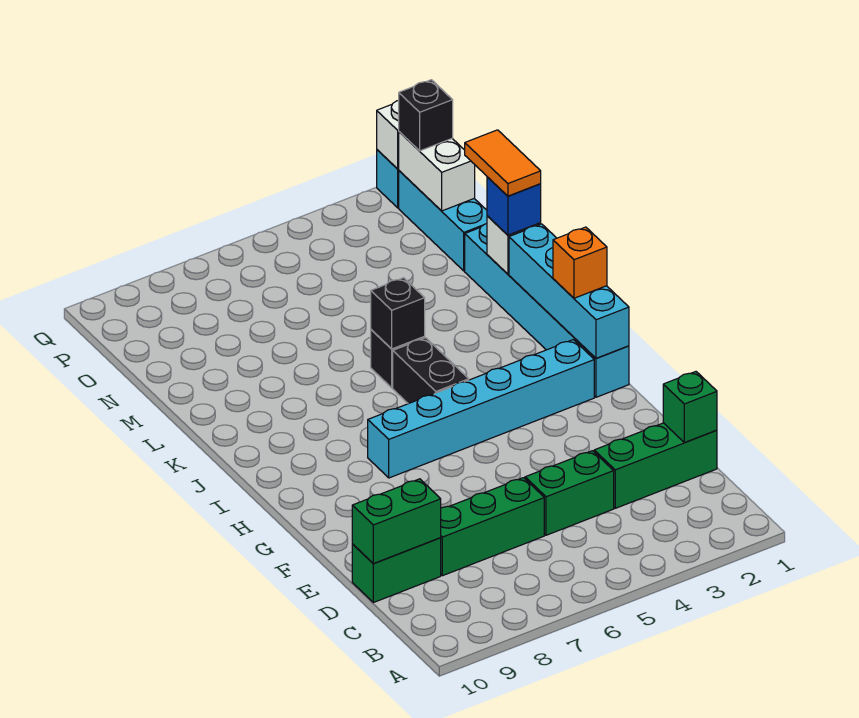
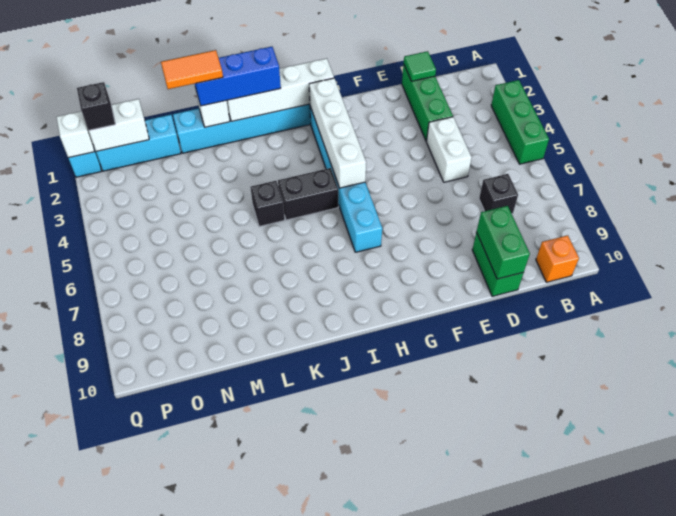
green 1x1 brick [663,372,717,442] -> green 1x1 tile [404,51,436,81]
green 1x2 brick [525,451,614,535] -> white 1x2 brick [427,117,472,182]
green 1x3 brick [441,478,544,576] -> green 1x3 brick moved to [491,80,549,164]
cyan 1x4 brick [509,224,629,358] -> white 1x4 brick [227,58,334,121]
none -> white 1x4 brick [309,78,366,188]
orange 1x1 brick [553,227,607,298] -> orange 1x1 brick moved to [536,235,579,282]
black 1x1 brick [371,278,425,349] -> black 1x1 brick moved to [479,174,518,214]
blue 1x1 brick [487,177,541,235] -> blue 1x3 brick [195,47,281,106]

